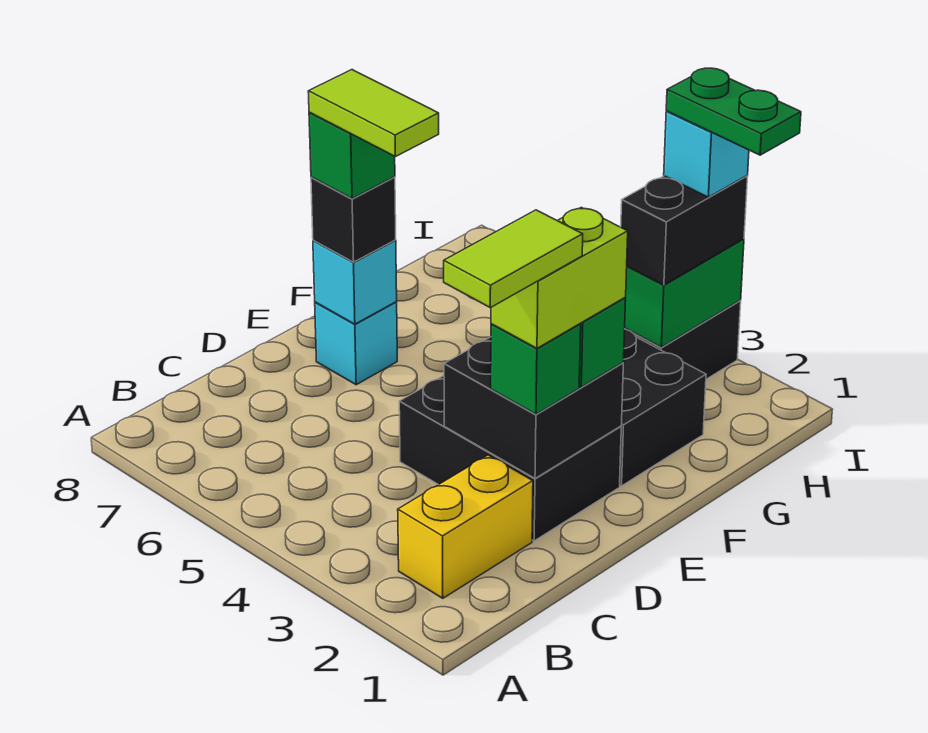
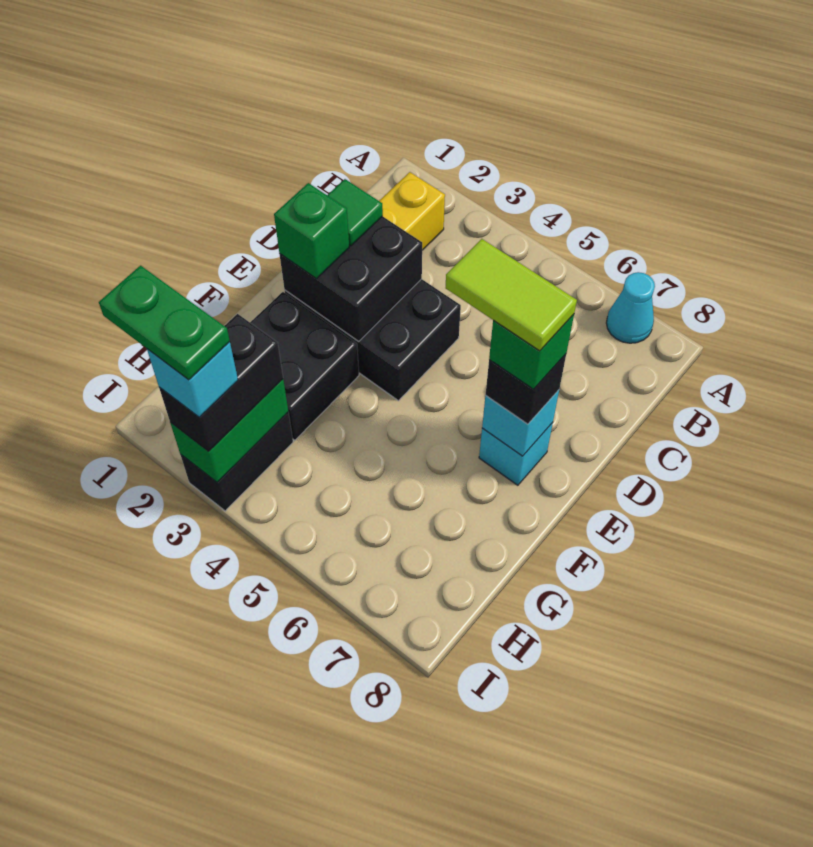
none -> cyan 1x1 cone [606,272,655,343]
lime 1x2 tile [444,210,583,308] -> none
green 1x1 brick [491,324,581,414] -> green 1x1 tile [327,179,383,246]
lime 1x2 brick [491,207,628,348] -> none

